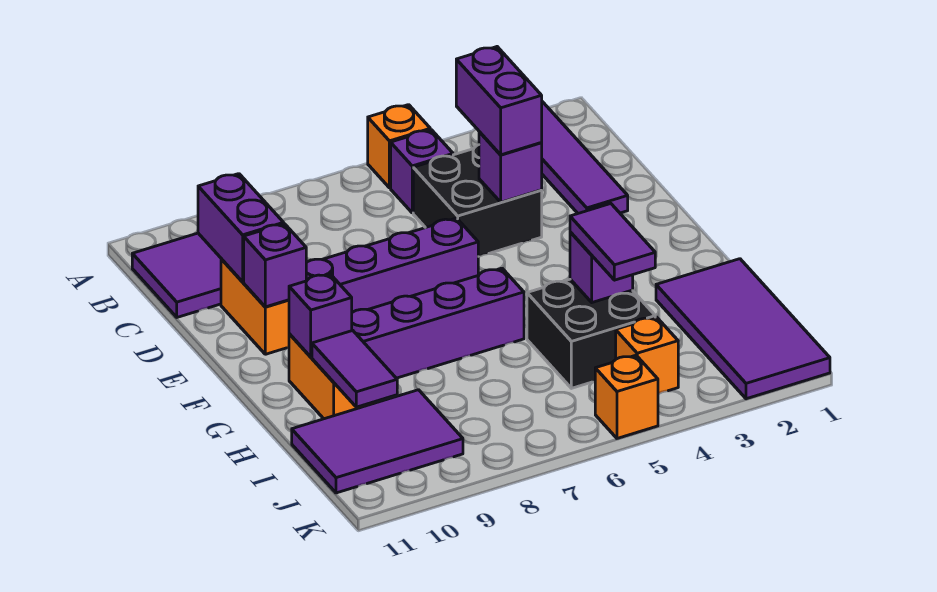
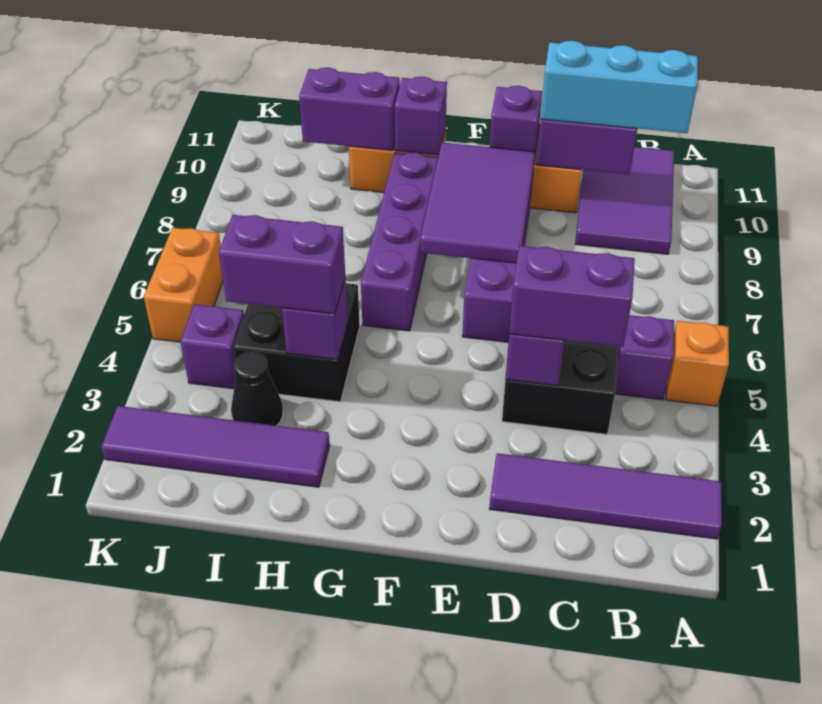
none -> cyan 1x3 brick [541,41,698,133]
purple 2x4 tile [656,259,830,399] -> purple 1x4 tile [101,406,330,487]
purple 1x2 tile [570,204,655,280] -> purple 1x2 brick [219,215,345,314]
purple 1x2 tile [312,331,397,407] -> purple 1x2 brick [299,68,400,151]
none -> black 1x1 cone [231,352,283,426]
purple 2x3 tile [292,390,463,493] -> purple 2x3 tile moved to [420,142,535,263]
orange 1x1 brick [616,317,678,394] -> purple 1x1 brick [180,304,244,389]
orange 1x1 brick [595,355,658,438] -> orange 1x2 brick [144,228,223,342]

